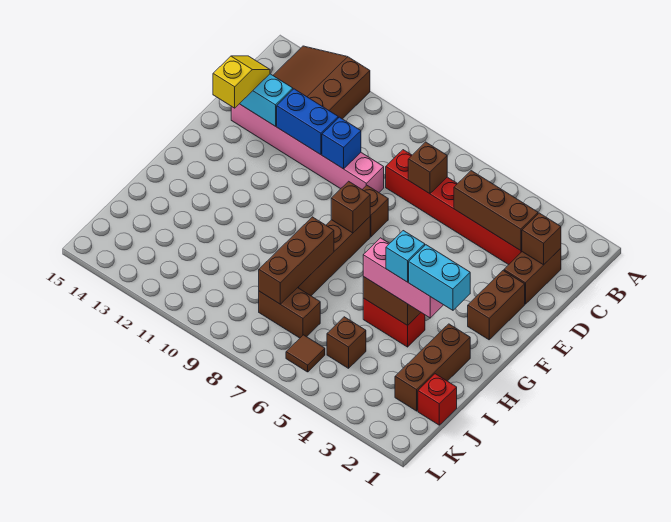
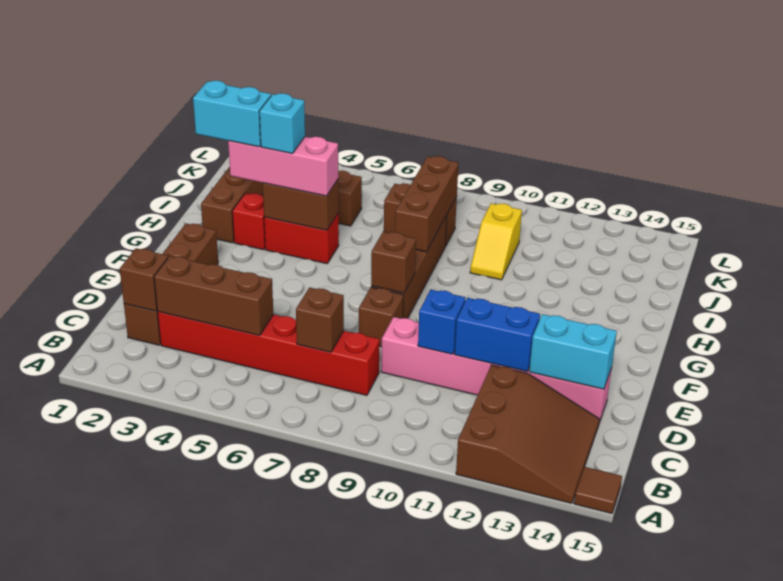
yellow 1x2 slope [213,56,270,108] -> yellow 1x2 slope moved to [470,203,522,280]
red 1x1 brick [418,374,457,425] -> red 1x1 brick moved to [232,193,265,250]
brown 1x1 tile [286,335,325,372] -> brown 1x1 tile moved to [574,467,622,514]

